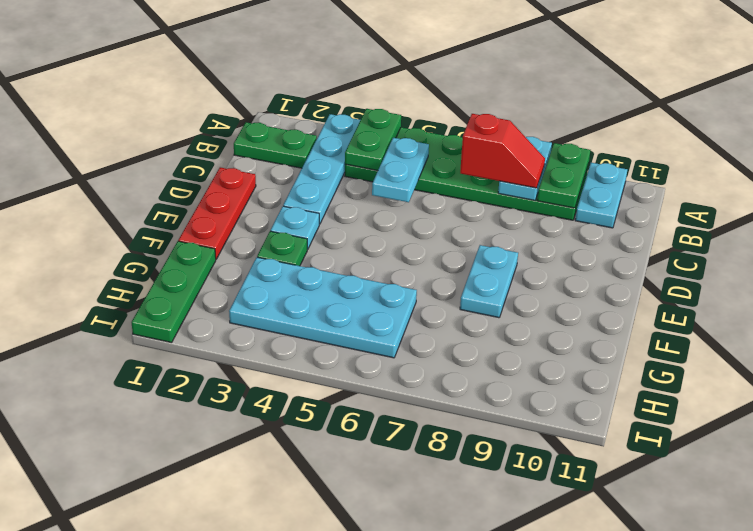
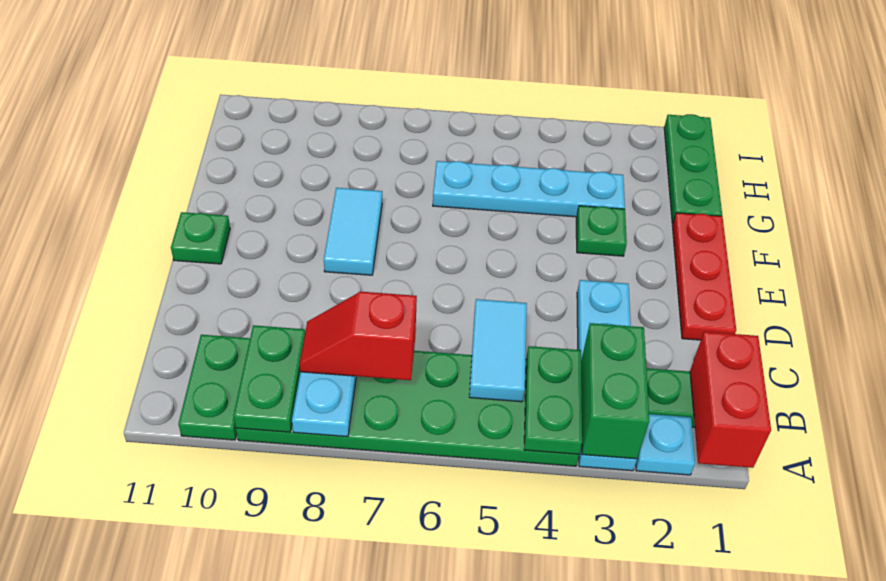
none -> red 1x2 brick [690,332,771,468]
none -> green 1x2 brick [581,323,649,459]
cyan 1x2 plate [575,163,627,228] -> green 1x2 plate [178,335,250,440]
cyan 1x2 plate [372,138,429,202] -> cyan 1x2 tile [469,299,527,402]
cyan 1x1 plate [270,206,319,249] -> cyan 1x1 plate moved to [636,414,695,475]
cyan 1x2 plate [460,245,518,318] -> cyan 1x2 tile [324,188,382,275]
none -> green 1x1 plate [171,212,230,264]
cyan 2x4 plate [229,257,417,358] -> cyan 1x4 plate [433,161,625,217]

